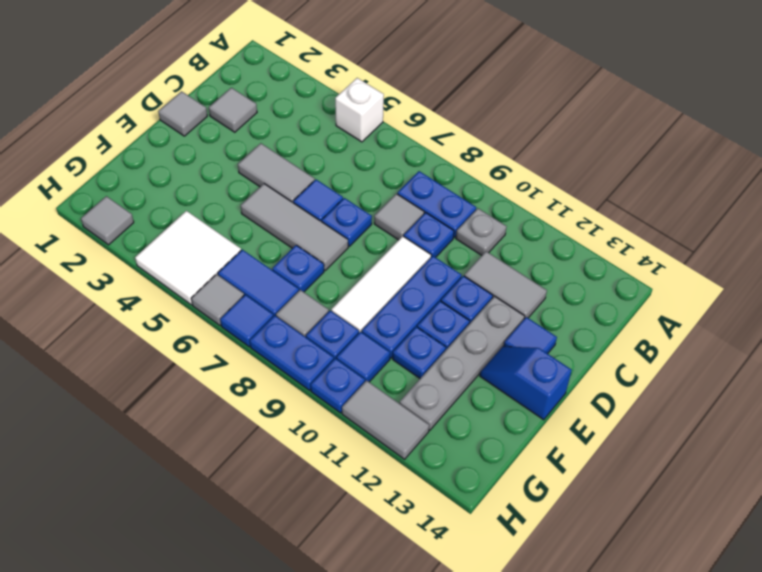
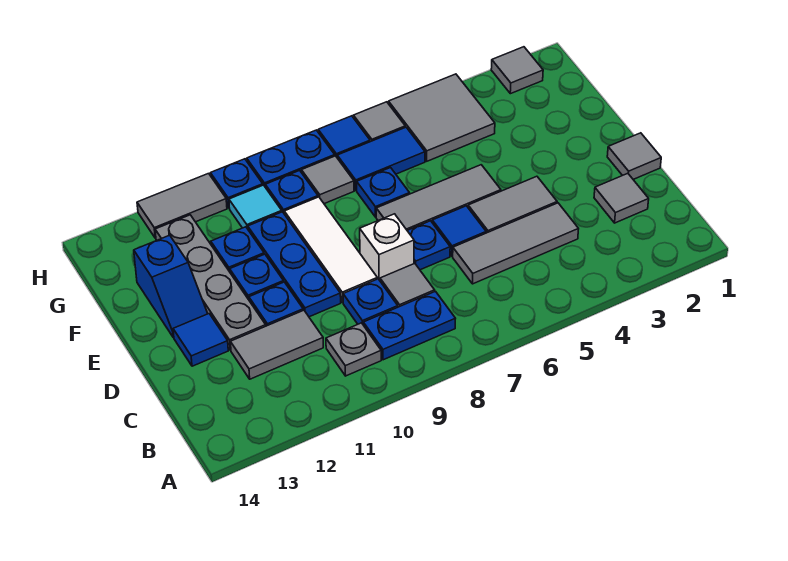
white 1x1 brick [335,78,384,142] -> white 1x1 brick moved to [360,214,414,280]
none -> grey 1x3 tile [453,203,578,284]
blue 1x2 slope [480,346,572,420] -> blue 1x2 slope turned to [134,235,208,337]
white 2x2 tile [135,211,241,305] -> grey 2x2 tile [389,74,495,161]
blue 1x1 tile [337,332,390,382] -> cyan 1x1 tile [229,185,282,229]

